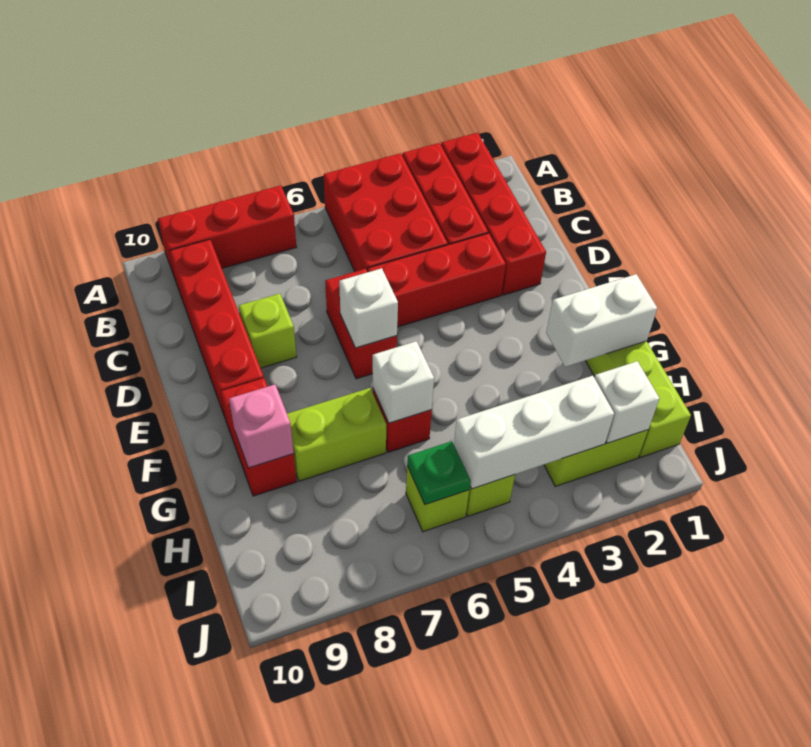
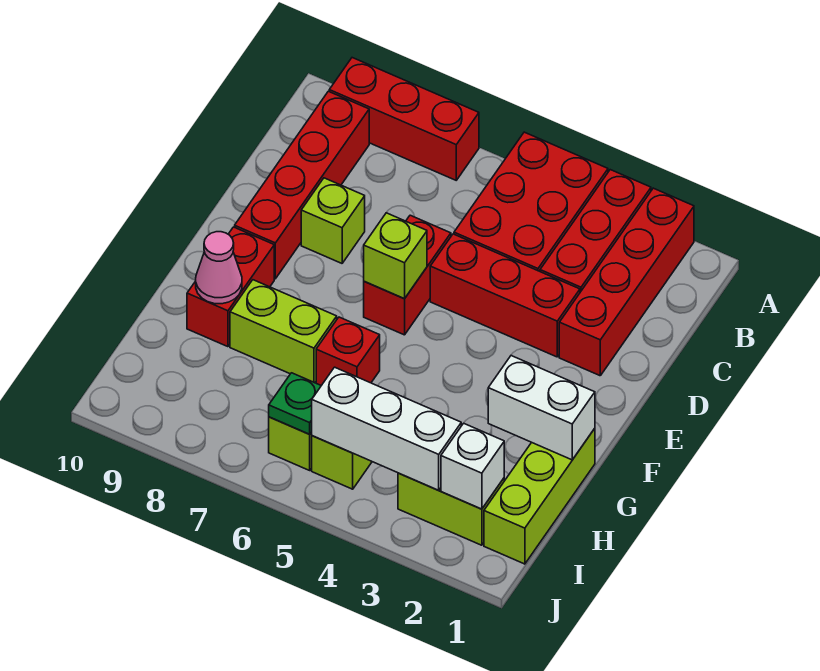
white 1x1 brick [339,268,398,348] -> lime 1x1 brick [364,213,427,299]
white 1x1 brick [373,341,434,423] -> none
pink 1x1 brick [229,385,294,468] -> pink 1x1 cone [196,232,242,304]

